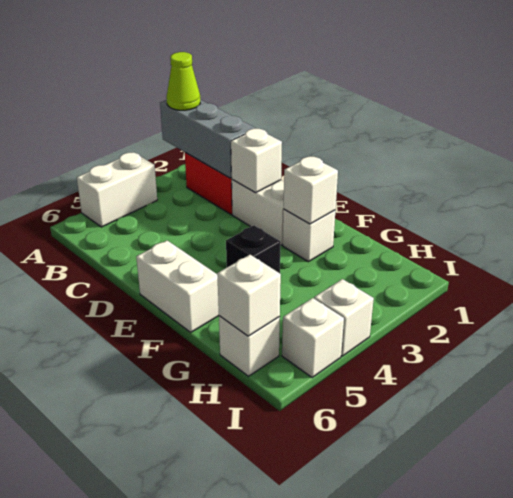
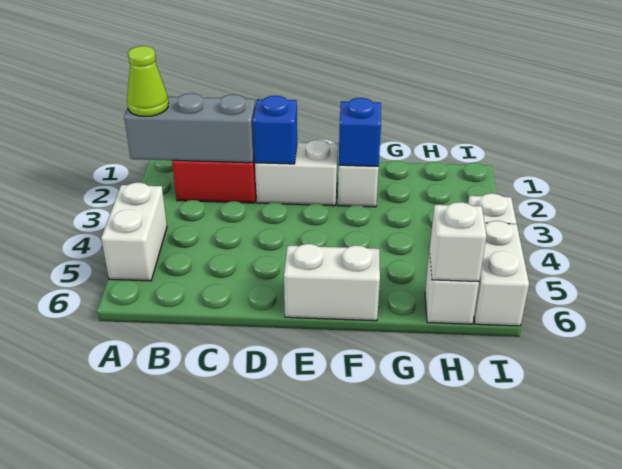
white 1x1 brick [231,129,282,193] -> blue 1x1 brick [253,96,297,164]
white 1x1 brick [283,156,338,224] -> blue 1x1 brick [339,98,381,166]
black 1x1 brick [226,225,281,273] -> none
white 1x1 brick [282,298,344,378] -> white 1x2 brick [474,221,529,326]

